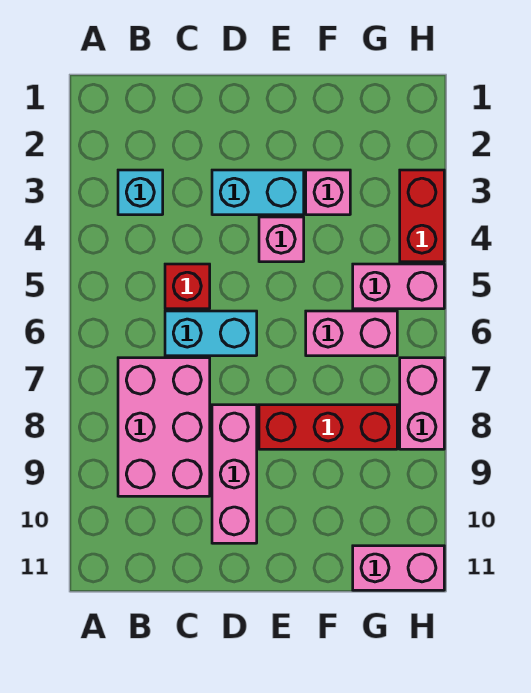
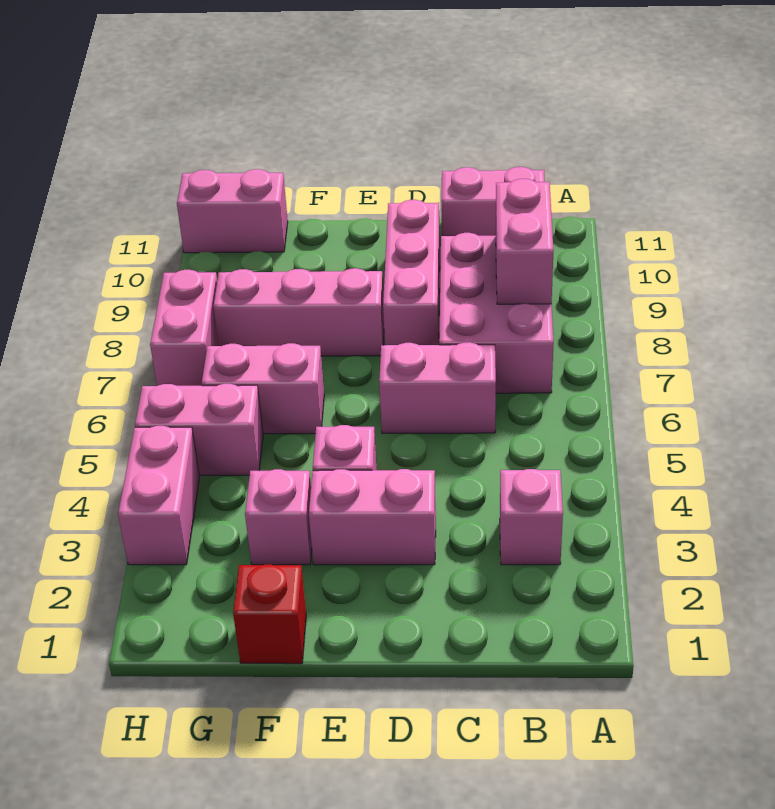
cyan 1x1 brick [118,170,163,215] -> pink 1x1 brick [500,469,563,565]
none -> pink 1x2 brick [496,179,553,304]
none -> pink 1x2 brick [442,167,545,236]
red 1x1 brick [165,264,210,309] -> red 1x1 brick moved to [233,565,306,664]
cyan 1x2 brick [165,311,257,356] -> pink 1x2 brick [379,342,496,433]
cyan 1x2 brick [212,170,304,215] -> pink 1x2 brick [309,469,436,565]
red 1x3 brick [259,405,397,449] -> pink 1x3 brick [213,268,384,356]
red 1x2 brick [400,170,444,262] -> pink 1x2 brick [118,426,200,565]

